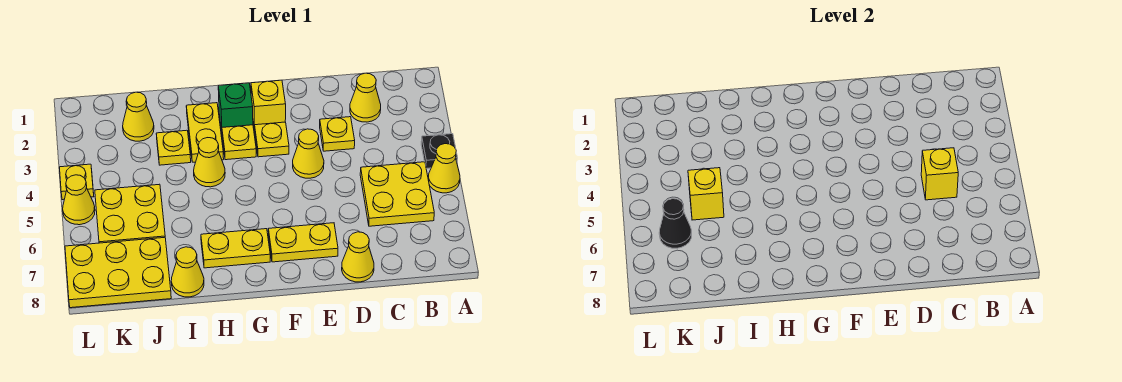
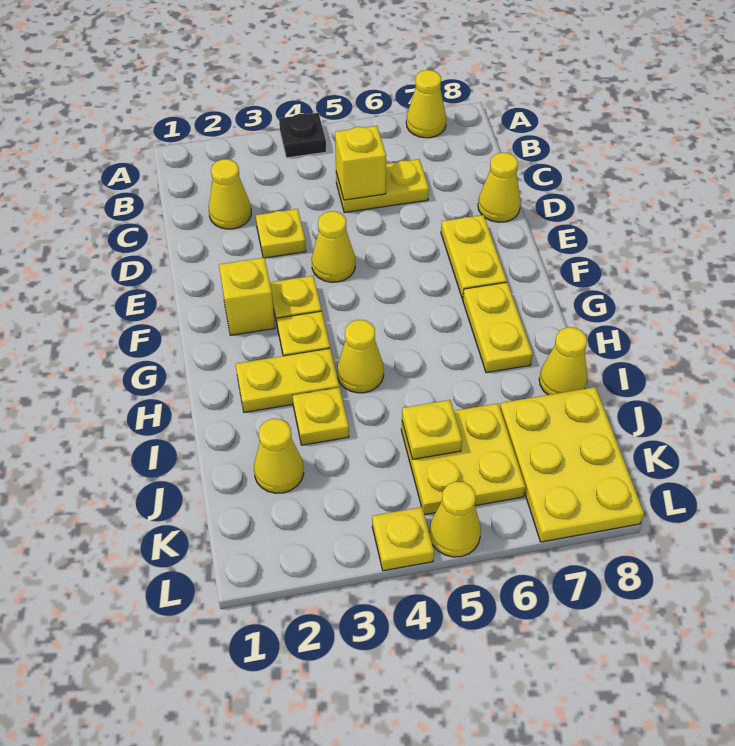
yellow 1x1 cone [428,144,460,193] -> yellow 1x1 cone moved to [406,70,446,138]
yellow 2x2 plate [360,162,434,226] -> yellow 1x2 plate [336,159,429,213]
green 1x1 brick [218,83,253,130] -> none
yellow 1x1 brick [688,168,724,220] -> yellow 1x1 plate [402,400,462,459]
black 1x1 cone [659,199,692,248] -> none

